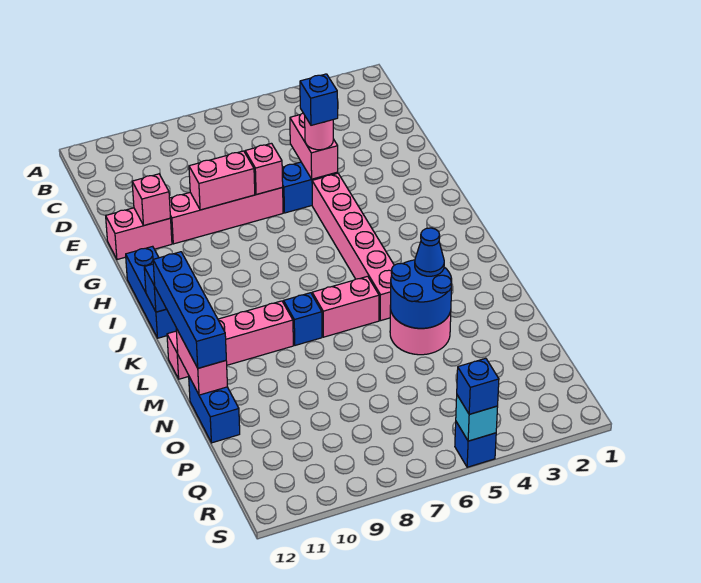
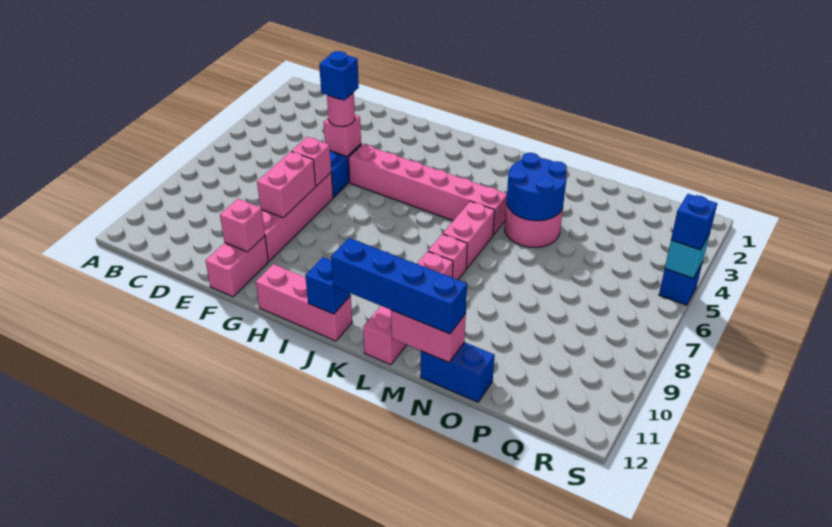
pink 1x2 brick [290,113,338,179] -> pink 1x1 brick [323,115,361,156]
blue 1x3 brick [126,246,176,338] -> pink 1x3 brick [256,264,352,341]
blue 1x1 brick [284,293,322,345] -> pink 1x1 brick [428,234,467,280]
blue 1x1 cone [415,228,444,276] -> none

